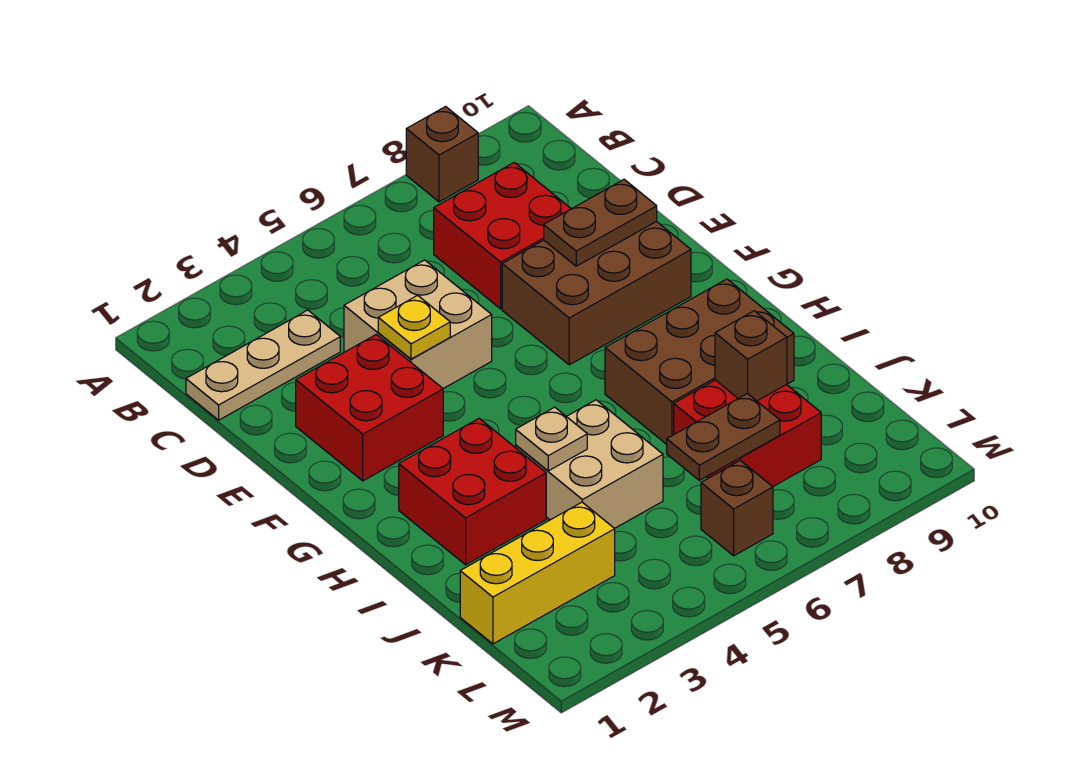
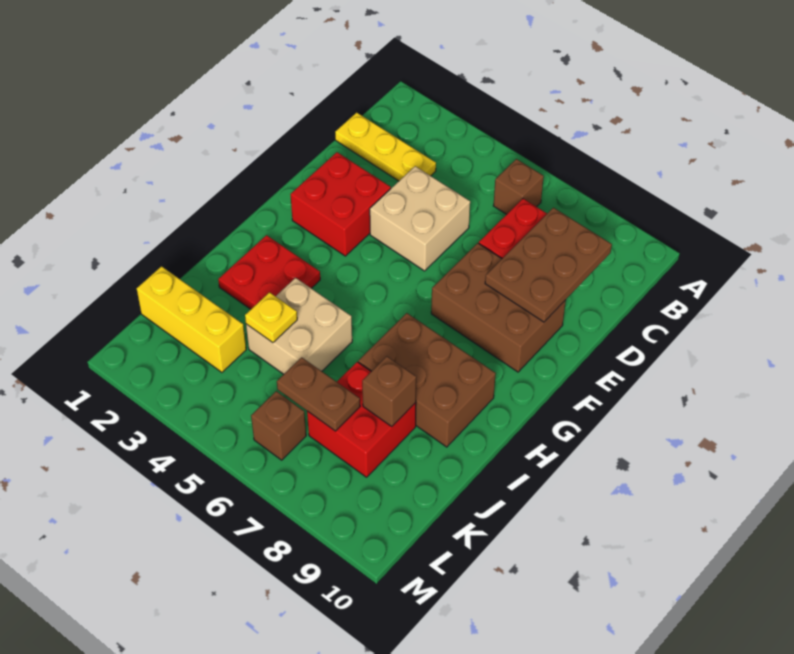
brown 1x1 brick [406,107,478,202] -> brown 1x1 brick moved to [493,159,544,214]
tan 1x3 plate [186,310,340,420] -> yellow 1x3 plate [335,112,436,181]
yellow 1x1 plate [378,295,450,359] -> yellow 1x1 plate moved to [245,292,297,343]
brown 1x2 plate [544,179,657,266] -> brown 2x3 plate [485,208,612,322]
red 2x2 brick [399,418,546,565] -> red 2x2 plate [218,235,320,309]
tan 1x1 plate [516,407,587,471] -> none

